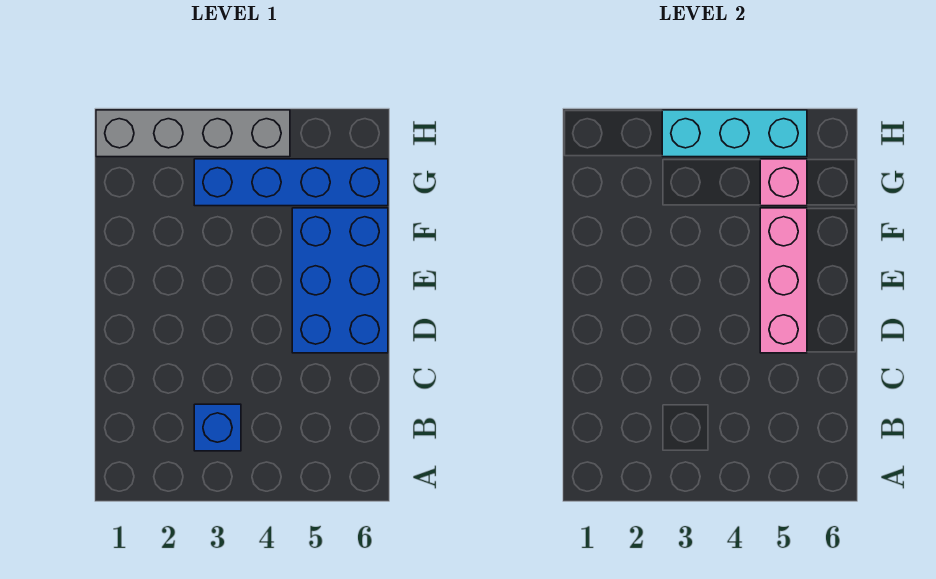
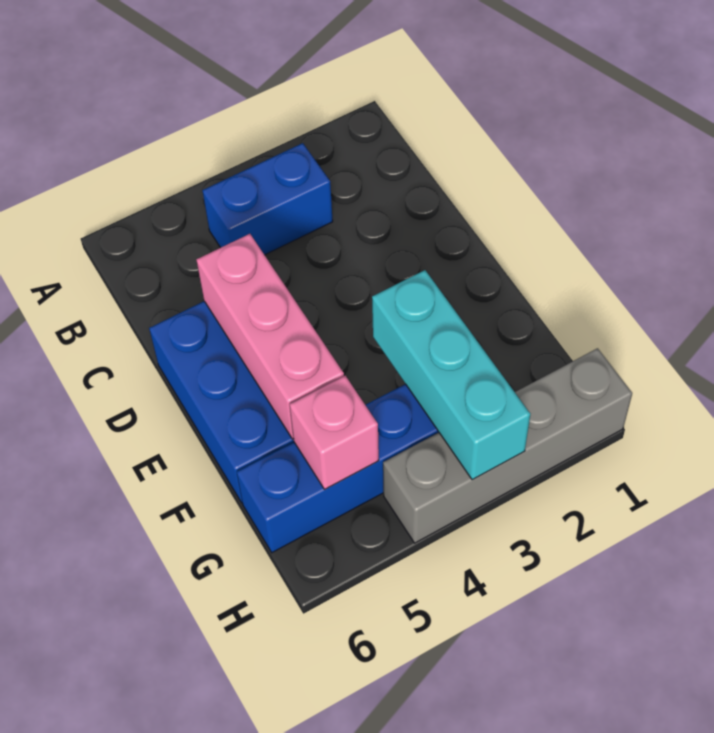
blue 1x1 brick [194,404,241,451] -> blue 1x2 brick [202,143,333,255]
cyan 1x3 brick [662,110,807,157] -> cyan 1x3 brick turned to [372,270,530,480]

